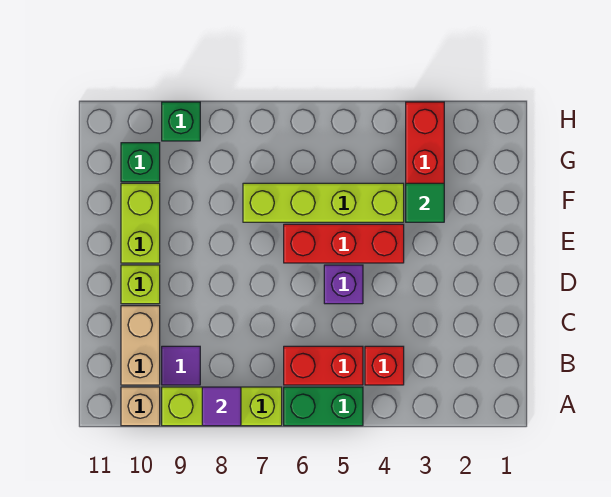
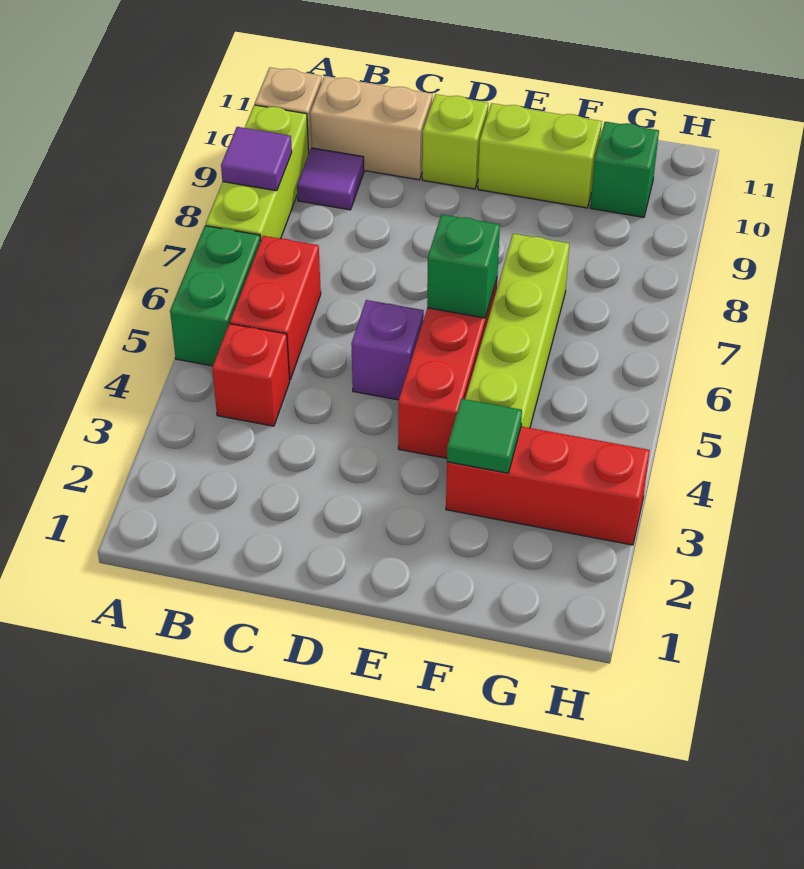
green 1x1 brick [162,102,200,141] -> green 1x1 brick moved to [427,214,500,318]

